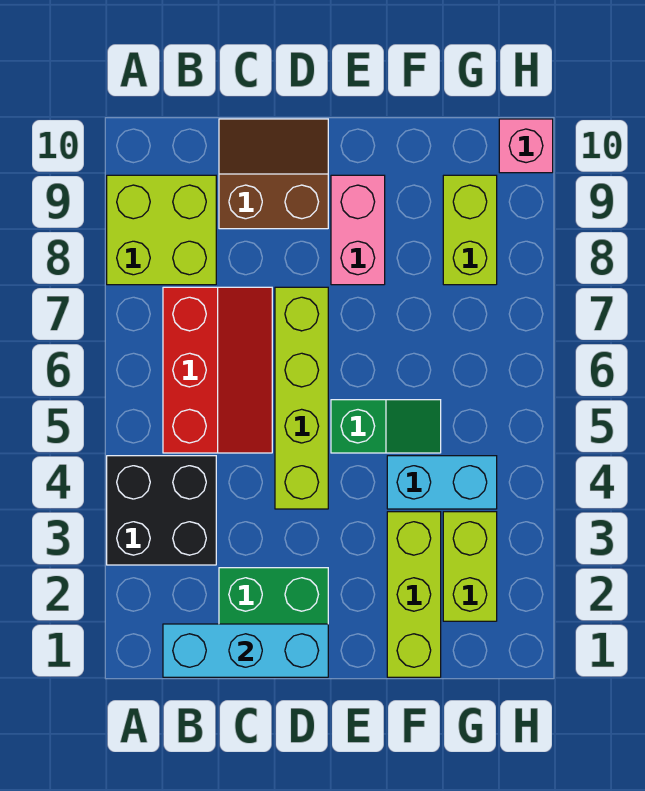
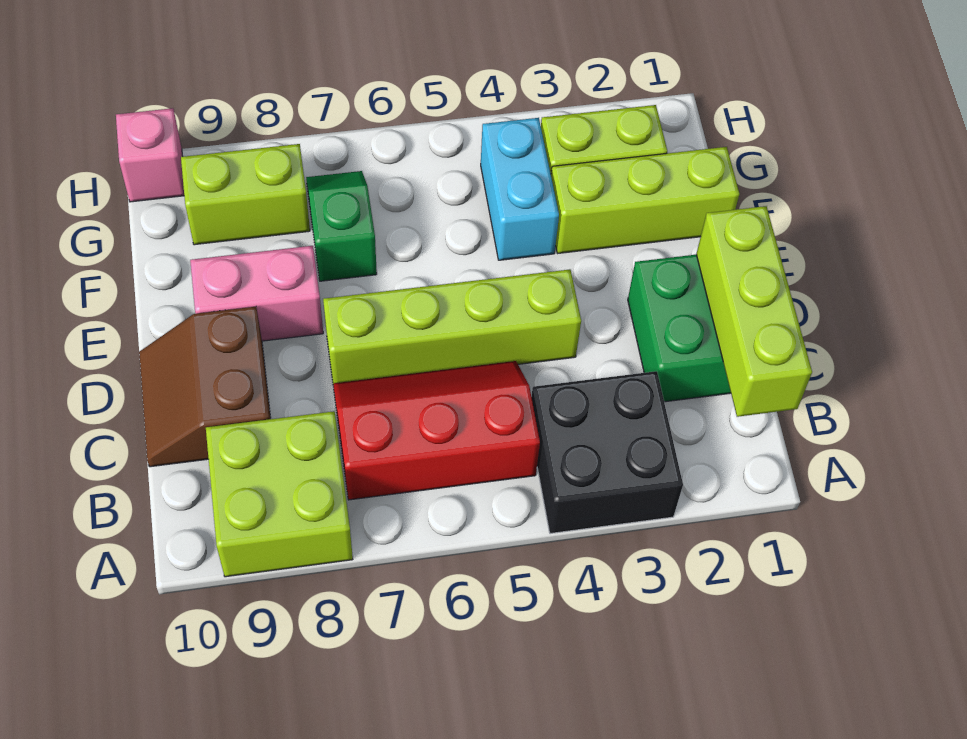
cyan 1x3 brick [163,624,328,677] -> lime 1x3 brick [696,206,812,417]
green 1x2 slope [331,400,441,453] -> green 1x2 slope moved to [306,171,377,281]

